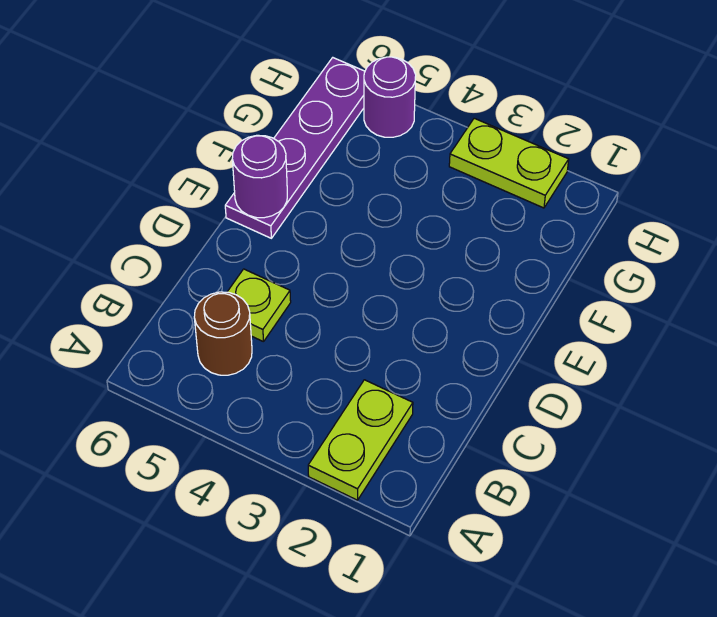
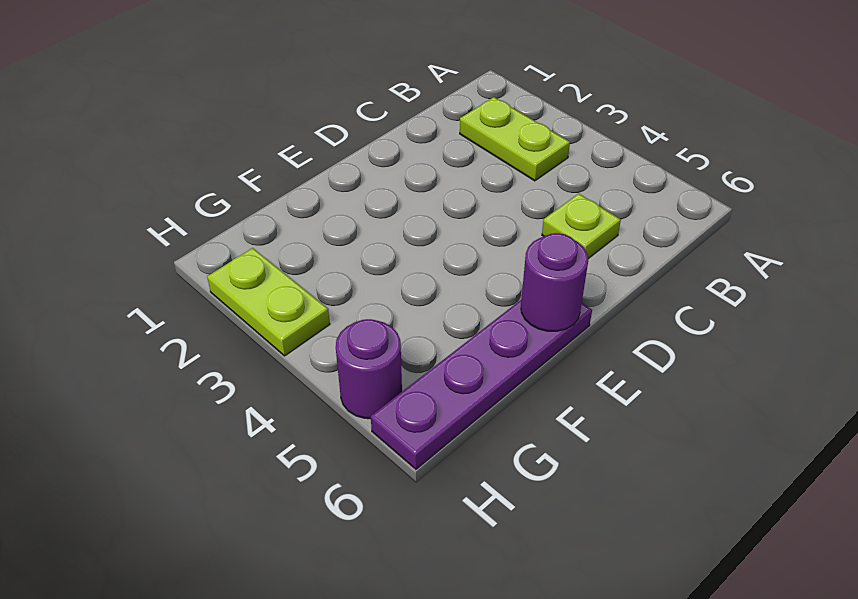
lime 1x2 plate [308,380,413,500] -> lime 1x2 plate turned to [460,97,570,181]
brown 1x1 round brick [194,292,252,375] -> none

